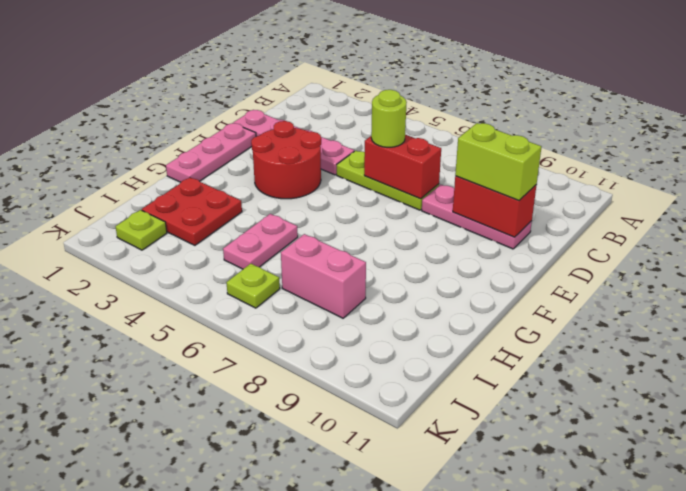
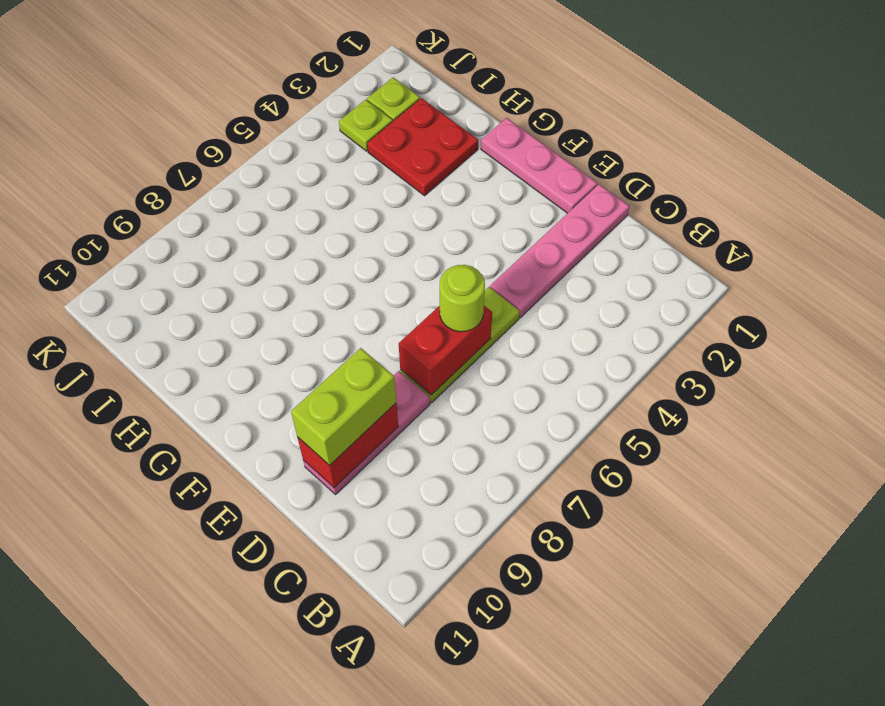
red 2x2 round brick [251,121,321,199] -> none
pink 1x2 plate [223,214,298,269] -> none
pink 1x2 brick [281,234,366,318] -> none
lime 1x1 plate [227,264,280,308] -> lime 1x1 plate moved to [339,100,393,151]

